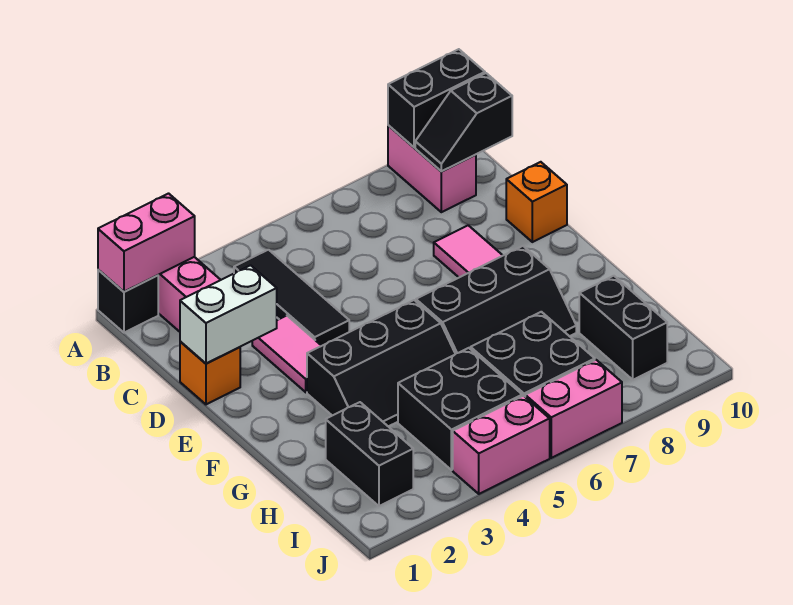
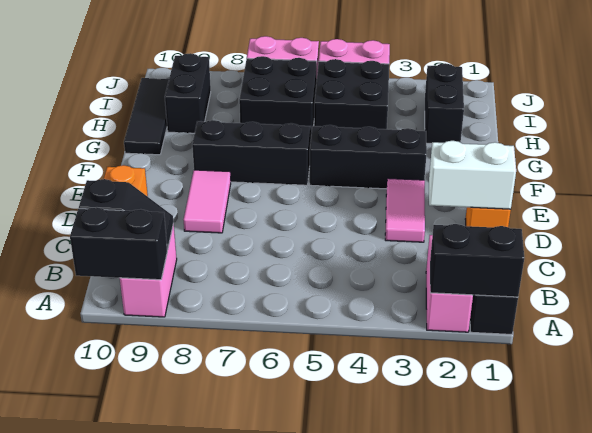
pink 1x2 brick [98,194,195,292] -> black 1x2 brick [430,224,524,297]
black 1x3 tile [234,250,349,346] -> black 1x3 tile moved to [124,78,169,155]

